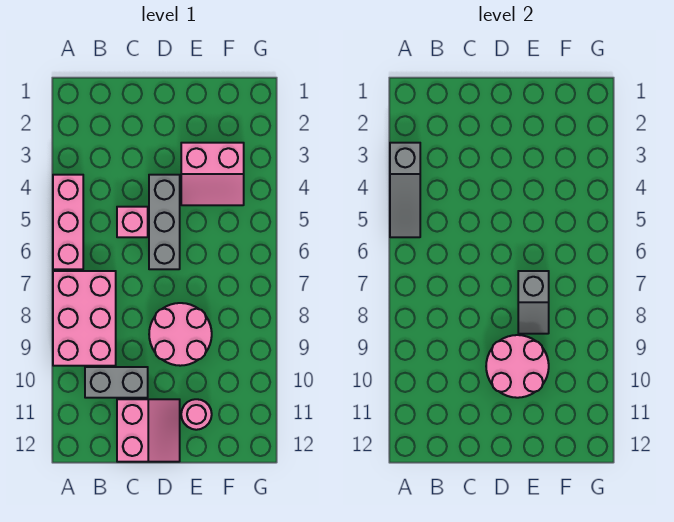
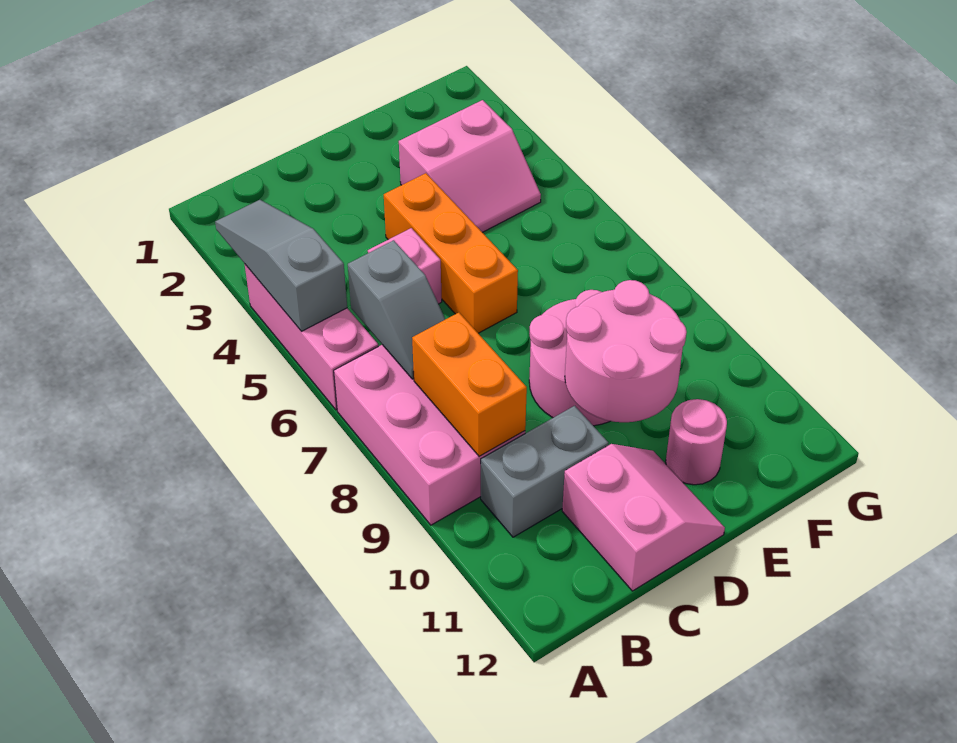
grey 1x3 slope [390,143,420,237] -> grey 1x3 slope turned to [215,200,347,331]
none -> orange 1x2 brick [412,313,527,456]
grey 1x3 brick [149,175,180,269] -> orange 1x3 brick [384,173,518,333]
grey 1x2 slope [518,271,549,334] -> grey 1x2 slope moved to [348,240,445,379]

